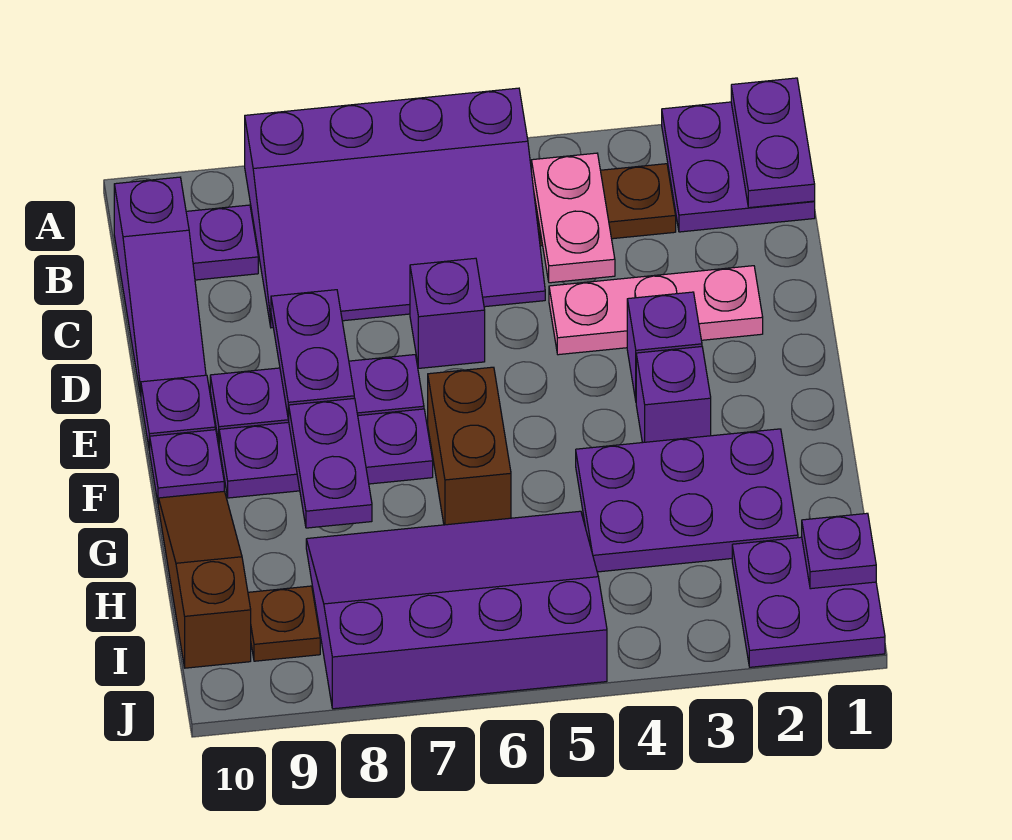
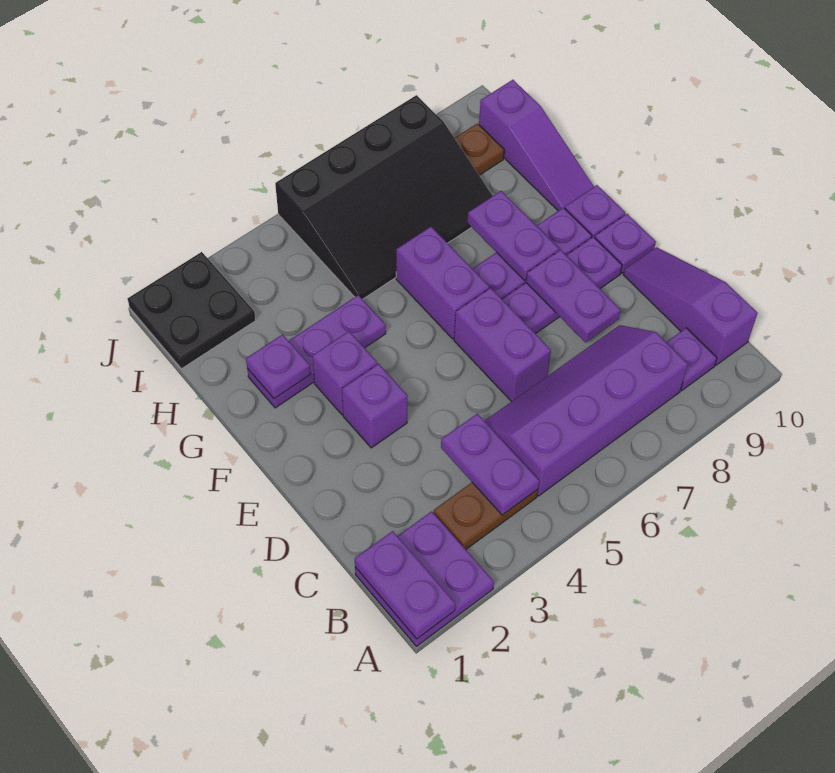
purple 3x4 slope [245,88,545,328] -> purple 2x4 slope [485,325,688,496]
pink 1x2 plate [531,153,615,283] -> purple 1x2 plate [441,414,539,515]
pink 1x3 plate [549,266,763,355] -> none
purple 1x1 brick [410,258,485,368] -> purple 1x2 brick [454,288,551,402]
brown 1x2 brick [428,367,511,525] -> purple 1x2 brick [396,227,489,339]
purple 2x3 plate [576,429,798,572] -> purple 1x3 plate [247,295,386,408]
brown 1x3 slope [158,491,251,668] -> purple 1x3 slope [479,80,594,211]
purple 3x4 slope [306,511,607,709] -> black 3x4 slope [275,95,493,299]
purple 2x2 plate [732,537,885,667] -> black 2x2 plate [127,252,256,369]
purple 1x1 plate [802,513,876,589] -> purple 1x1 plate moved to [246,334,311,399]

